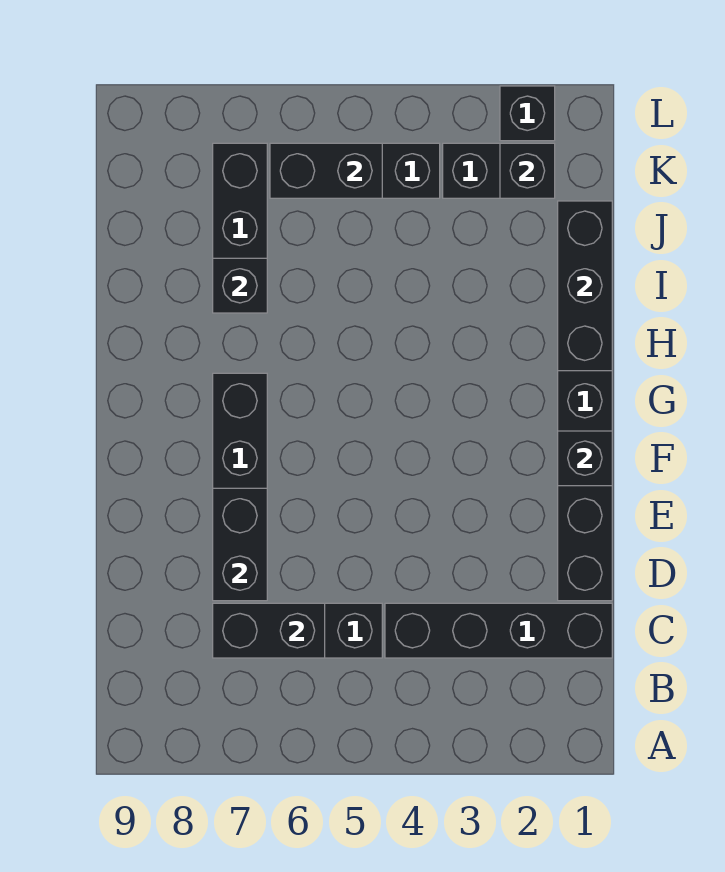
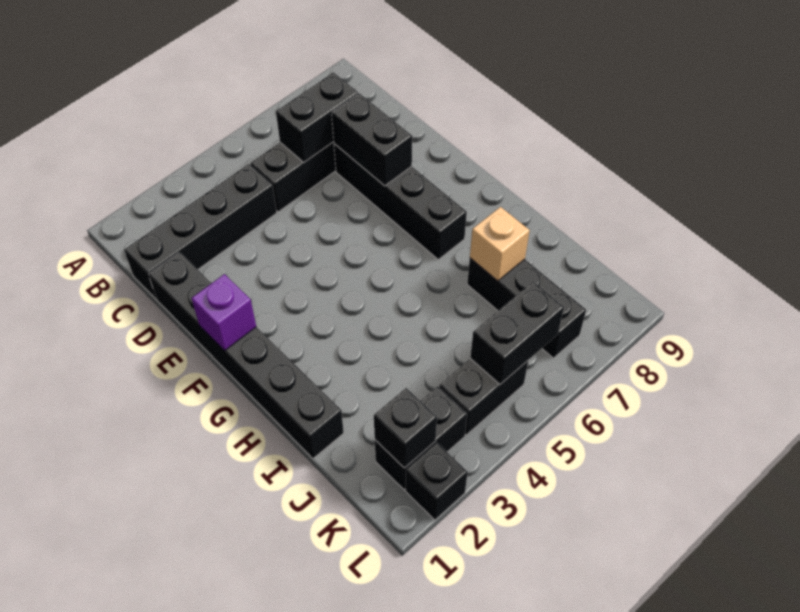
black 1x1 brick [558,431,612,486] -> purple 1x1 brick [192,274,256,351]
black 1x3 brick [558,201,612,371] -> none
black 1x1 brick [213,258,267,313] -> tan 1x1 brick [470,207,530,281]

